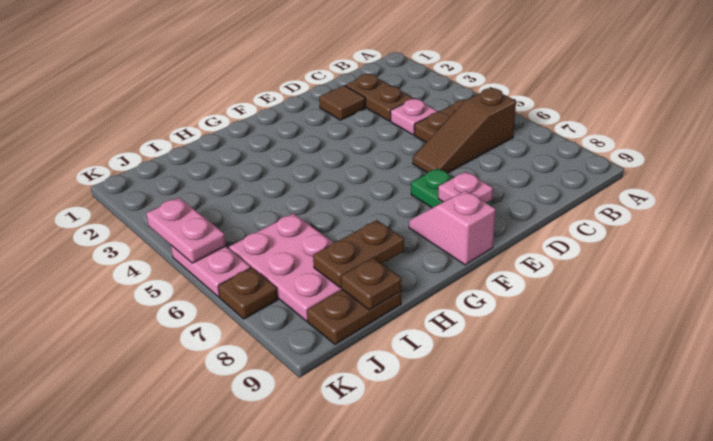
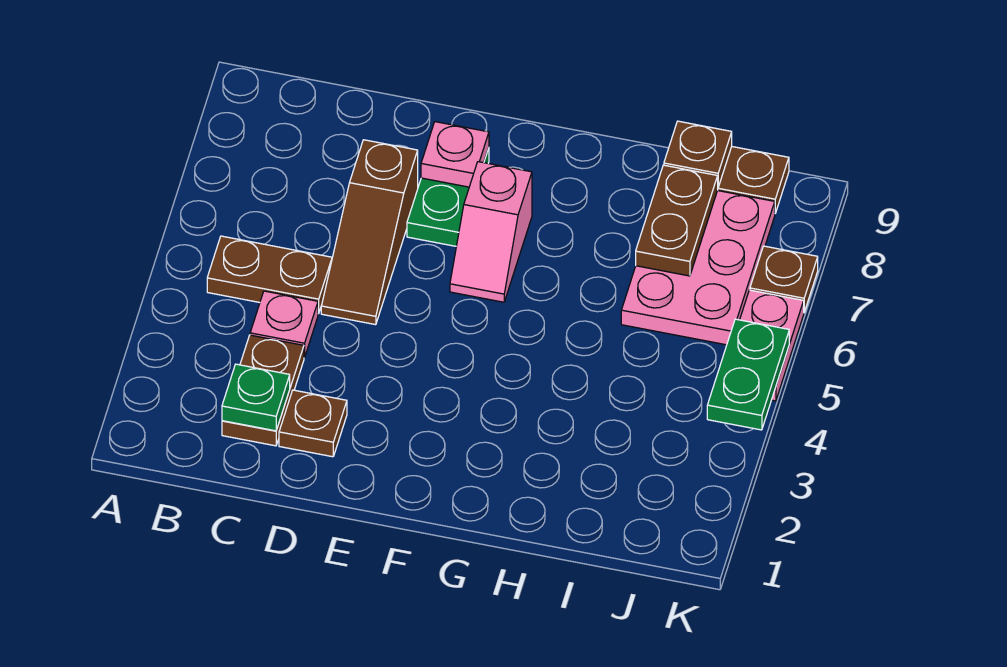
brown 1x3 slope [413,88,516,173] -> brown 1x3 slope turned to [321,140,418,325]
none -> green 1x1 plate [222,364,290,431]
brown 1x1 tile [319,86,365,120] -> brown 1x1 plate [279,390,347,457]
pink 1x2 slope [409,191,496,265] -> pink 1x2 slope moved to [450,162,532,302]
brown 1x2 plate [313,220,404,288] -> brown 1x2 plate turned to [636,165,718,276]
pink 1x2 plate [146,198,226,263] -> green 1x2 plate [707,319,789,430]

